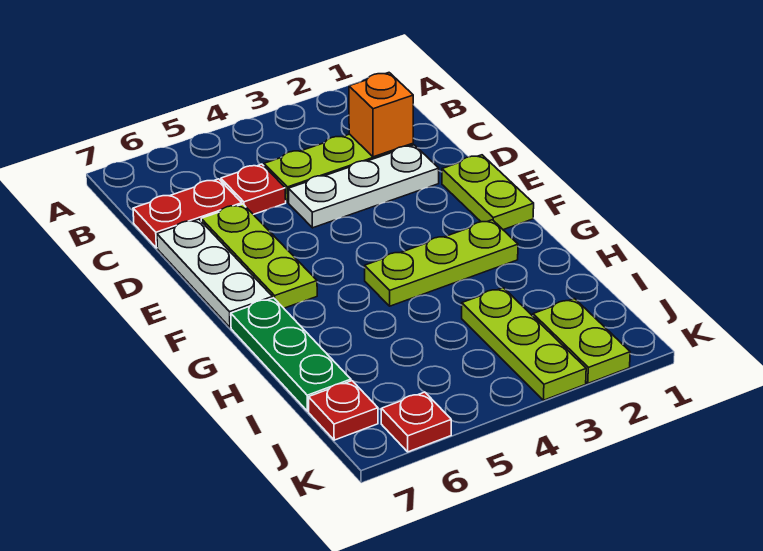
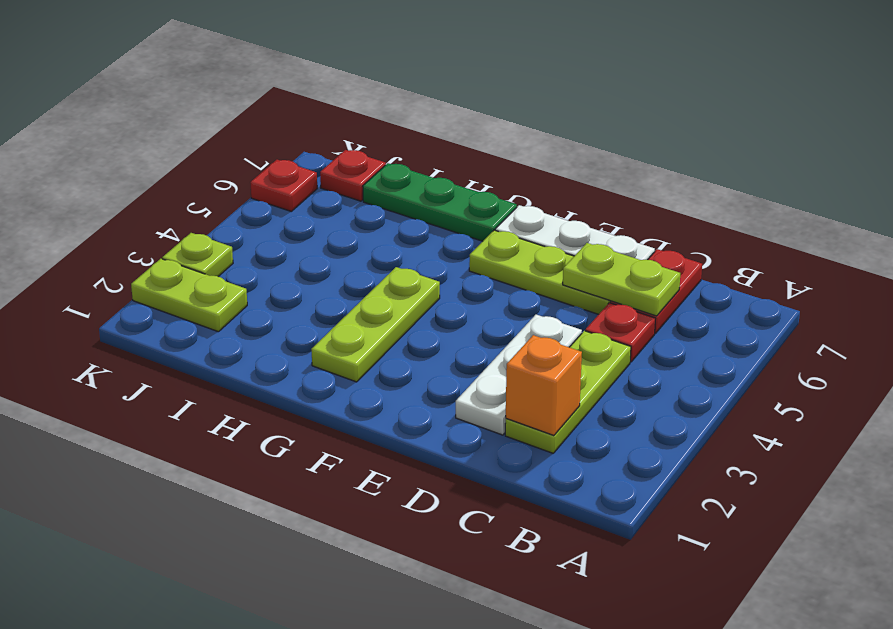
lime 1x2 plate [442,155,534,230] -> lime 1x2 plate moved to [563,243,680,316]
lime 1x3 plate [462,288,586,400] -> lime 1x1 plate [162,233,233,276]

